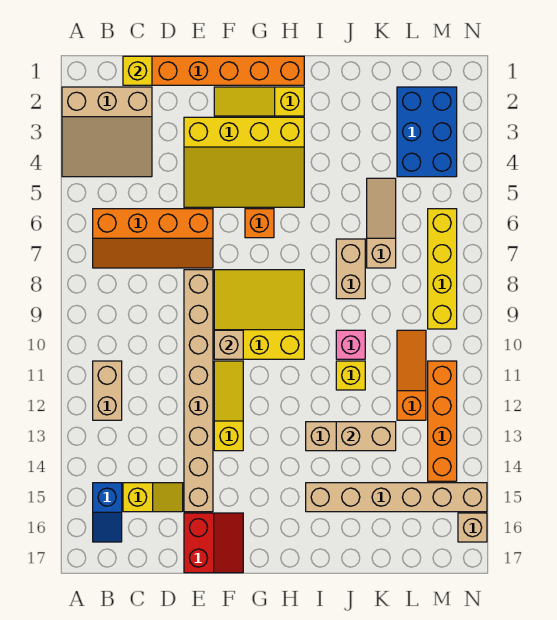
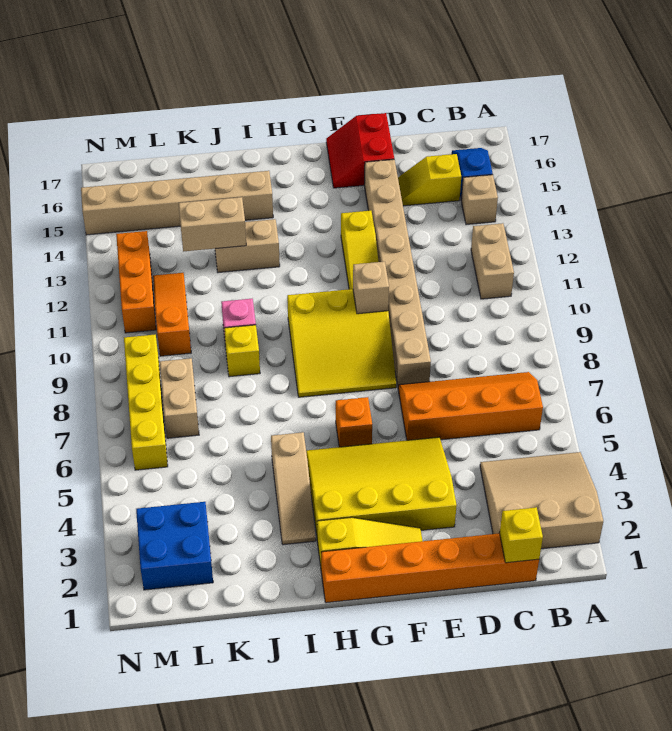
tan 1x2 brick [336,239,365,299] -> tan 1x2 brick moved to [160,358,199,438]
yellow 1x1 brick [336,361,365,390] -> yellow 1x1 brick moved to [224,325,260,377]
tan 1x3 slope [367,178,396,268] -> tan 1x3 slope moved to [271,432,316,545]
blue 2x3 brick [397,87,457,177] -> blue 2x2 brick [136,502,213,590]
orange 1x3 slope [397,330,426,420] -> orange 1x3 slope turned to [153,273,191,356]
orange 1x4 brick [428,361,457,481] -> orange 1x3 brick [116,231,156,333]
tan 1x1 brick [458,513,487,542] -> tan 1x1 brick moved to [461,175,498,225]

